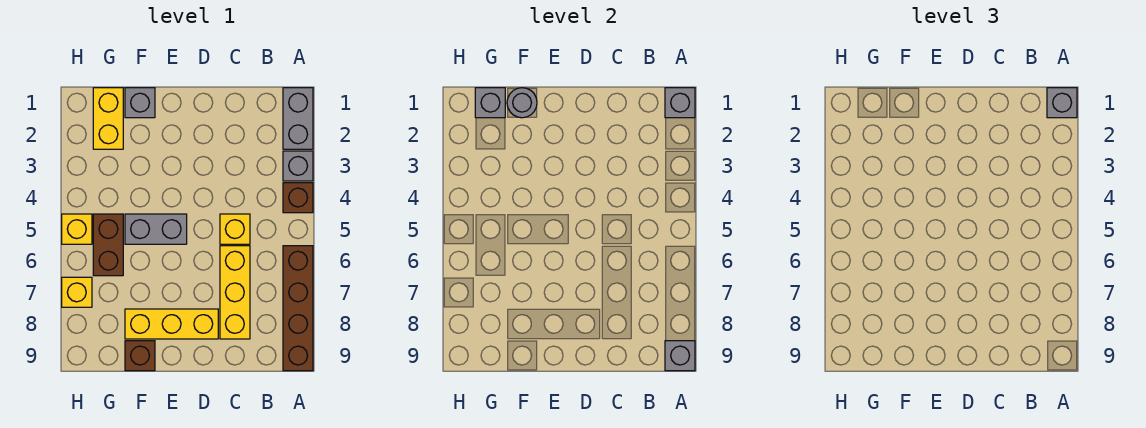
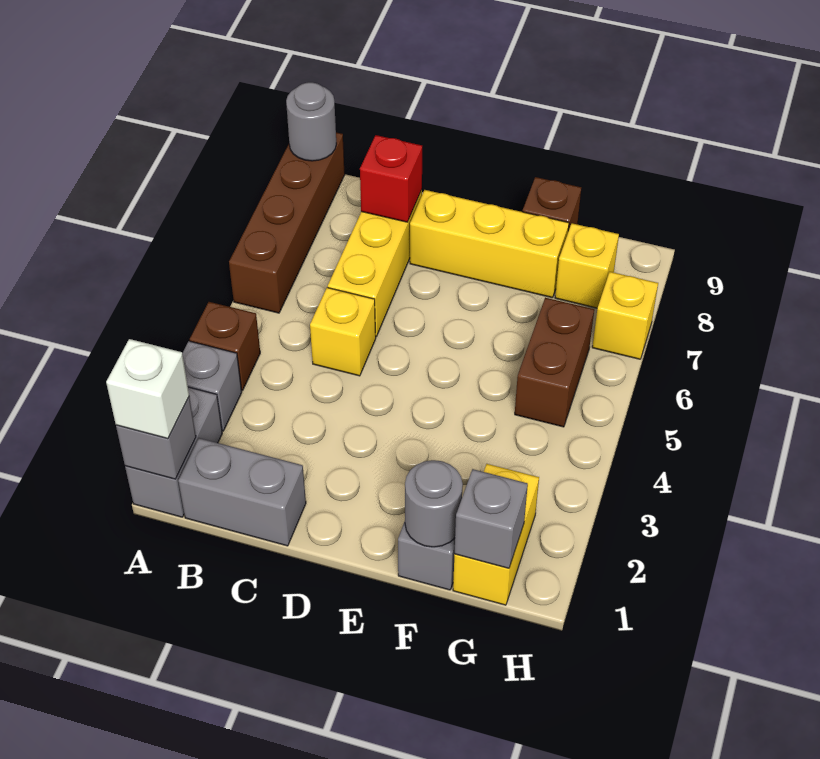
grey 1x1 brick [1047,88,1077,118] -> white 1x1 brick [106,339,189,439]
grey 1x1 brick [665,341,695,371] -> grey 1x1 round brick [286,82,336,161]
none -> red 1x1 brick [360,135,422,222]
grey 1x2 brick [125,214,187,244] -> grey 1x2 brick moved to [178,438,306,546]
yellow 1x1 brick [62,214,92,244] -> yellow 1x1 brick moved to [555,223,619,308]

